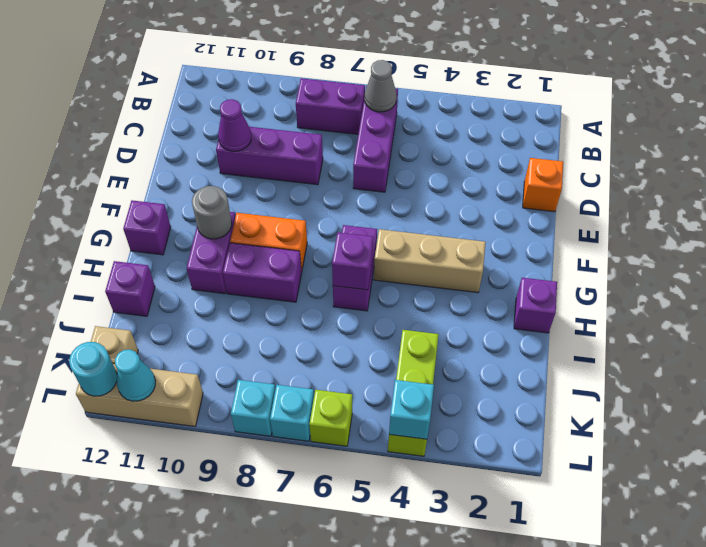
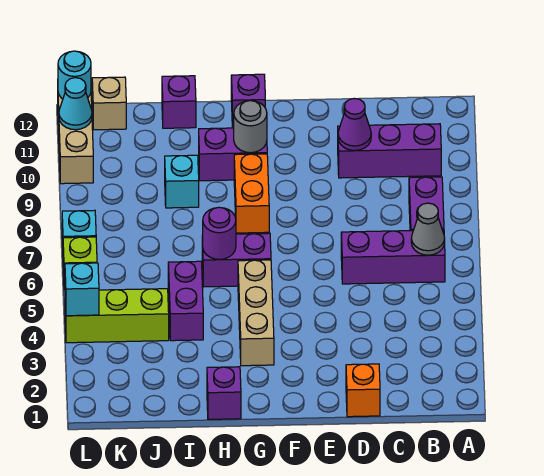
purple 1x3 brick [216,127,323,185] -> purple 1x3 brick turned to [338,124,441,178]
purple 1x1 brick [332,232,373,290] -> purple 1x1 round brick [202,207,236,259]
purple 1x2 brick [223,243,302,302] -> purple 1x2 brick moved to [168,261,203,341]
cyan 1x1 brick [231,380,275,436] -> cyan 1x1 brick moved to [165,155,199,208]

